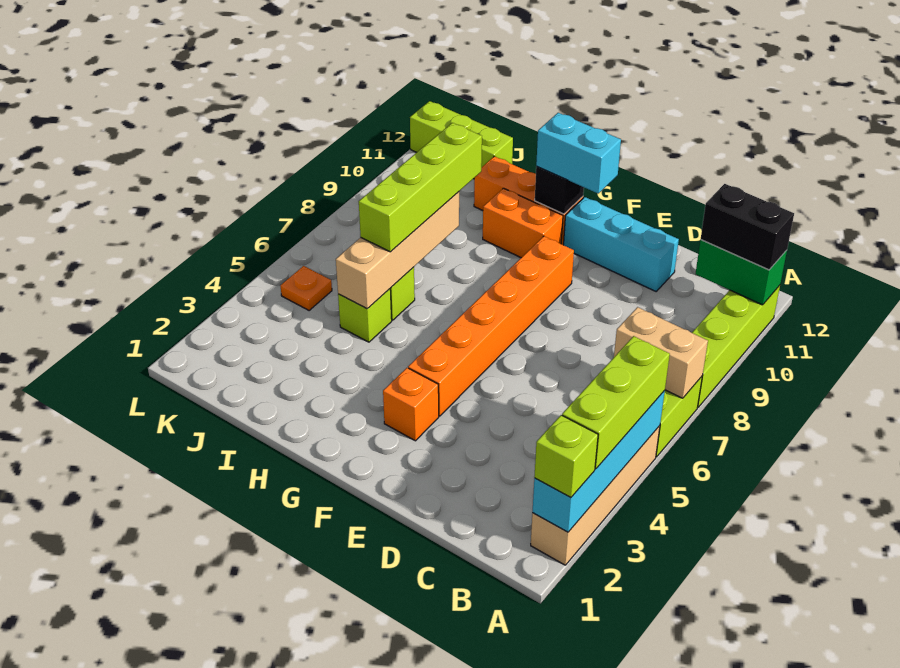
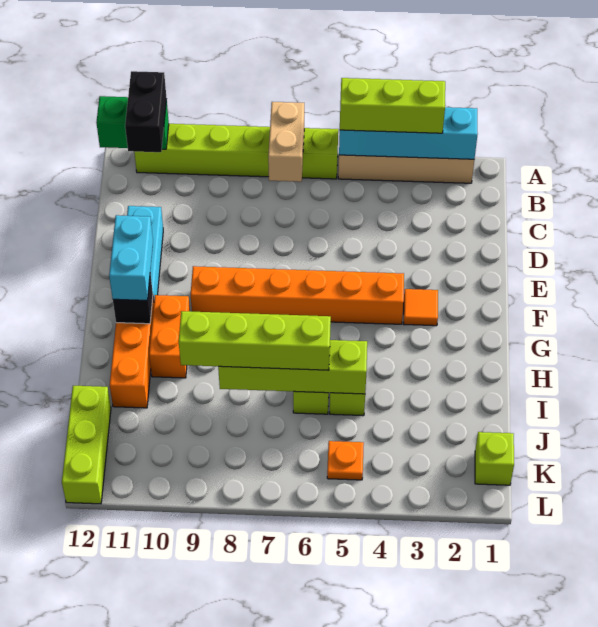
lime 1x1 brick [534,415,598,498] -> lime 1x1 brick moved to [475,432,514,485]
green 1x2 brick [696,240,787,305] -> green 1x2 brick turned to [96,96,169,149]
orange 1x1 brick [383,368,439,441] -> orange 1x1 tile [404,289,438,326]
tan 1x4 brick [336,192,459,309] -> lime 1x4 brick [218,340,367,394]

